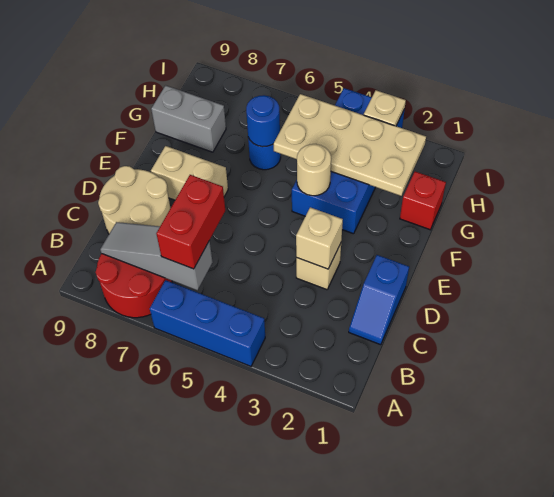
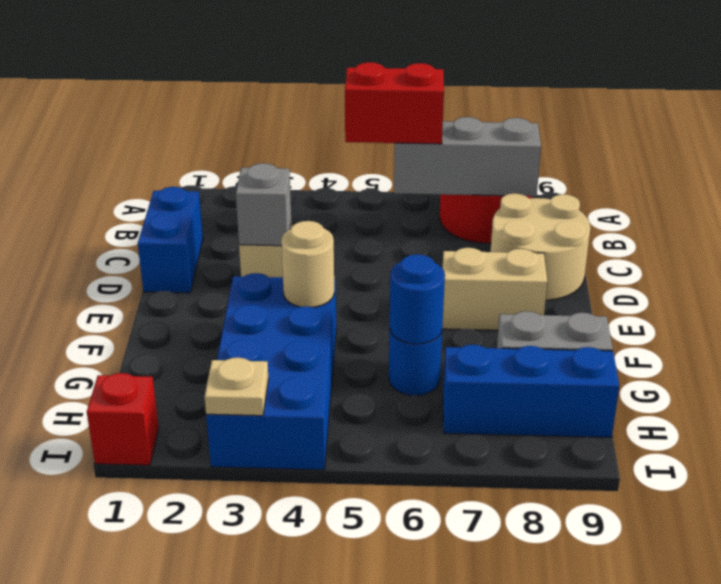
blue 1x3 brick [150,280,265,366] -> blue 1x3 brick moved to [443,344,619,437]
grey 1x3 slope [100,222,213,290] -> grey 1x3 brick [394,117,541,196]
red 1x2 brick [156,175,225,269] -> red 1x2 brick turned to [345,62,444,144]
blue 1x2 slope [349,255,409,345] -> blue 1x2 brick [138,187,203,293]
tan 1x1 brick [296,207,343,269] -> grey 1x1 brick [236,163,291,246]
red 1x1 brick [400,172,446,230] -> red 1x1 brick moved to [87,373,159,465]
tan 2x4 plate [273,94,426,196] -> none

